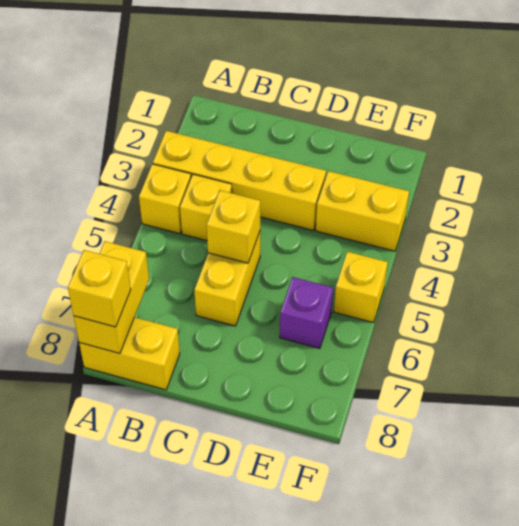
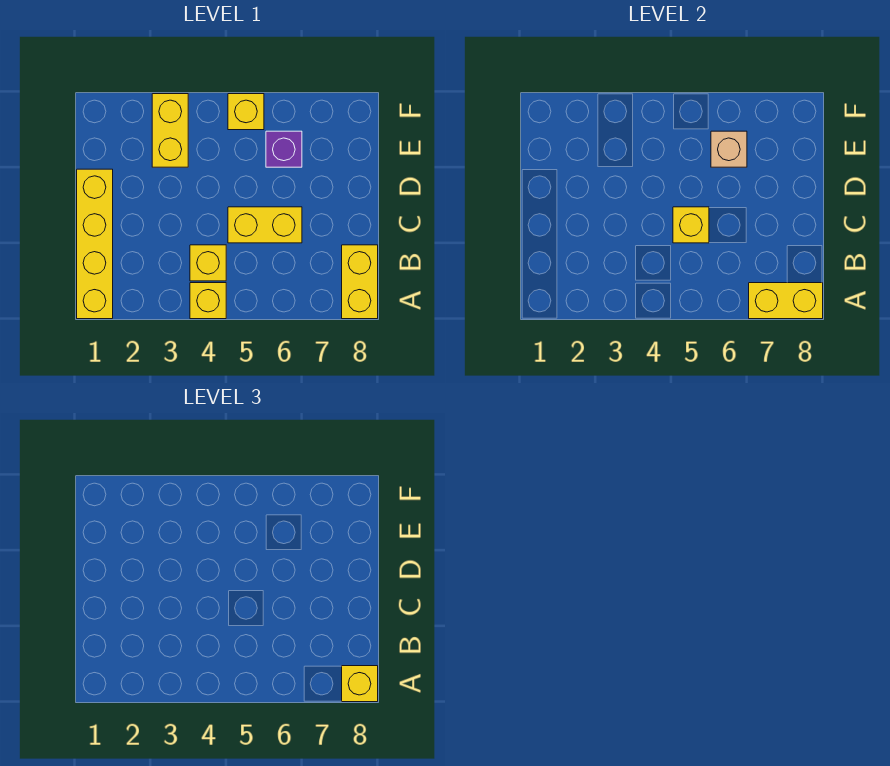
yellow 1x4 brick [153,131,326,230] -> yellow 1x4 brick moved to [77,169,113,319]
none -> tan 1x1 brick [711,131,747,167]

